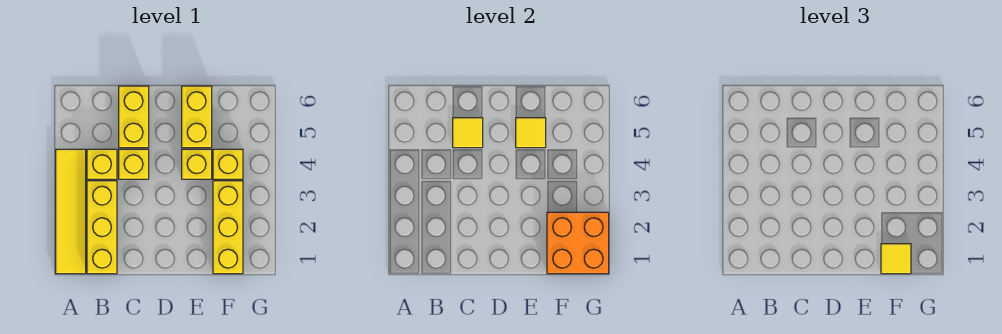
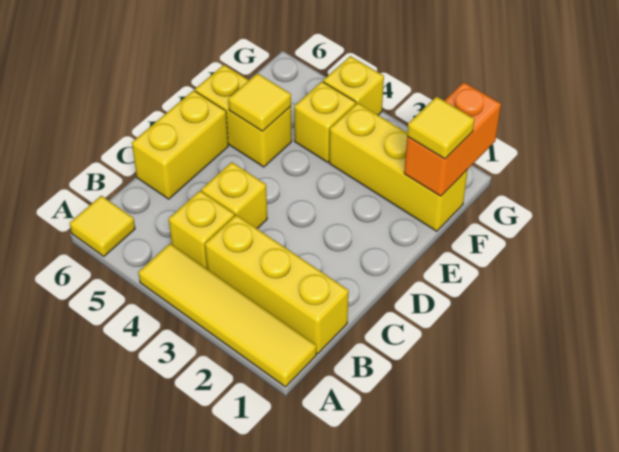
yellow 1x2 brick [119,86,149,148] -> yellow 1x2 brick turned to [132,90,228,199]
yellow 1x1 tile [453,118,483,148] -> yellow 1x1 tile moved to [70,196,135,256]
yellow 1x1 brick [182,149,212,179] -> yellow 1x1 brick moved to [323,56,384,115]
orange 2x2 brick [547,212,609,274] -> orange 1x2 brick [404,82,501,196]

